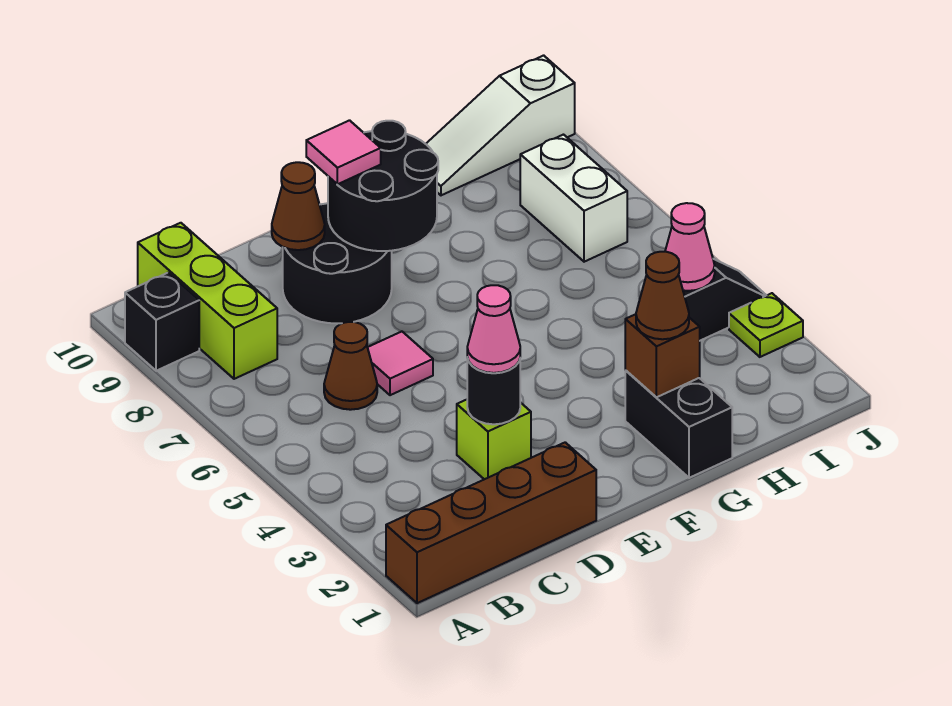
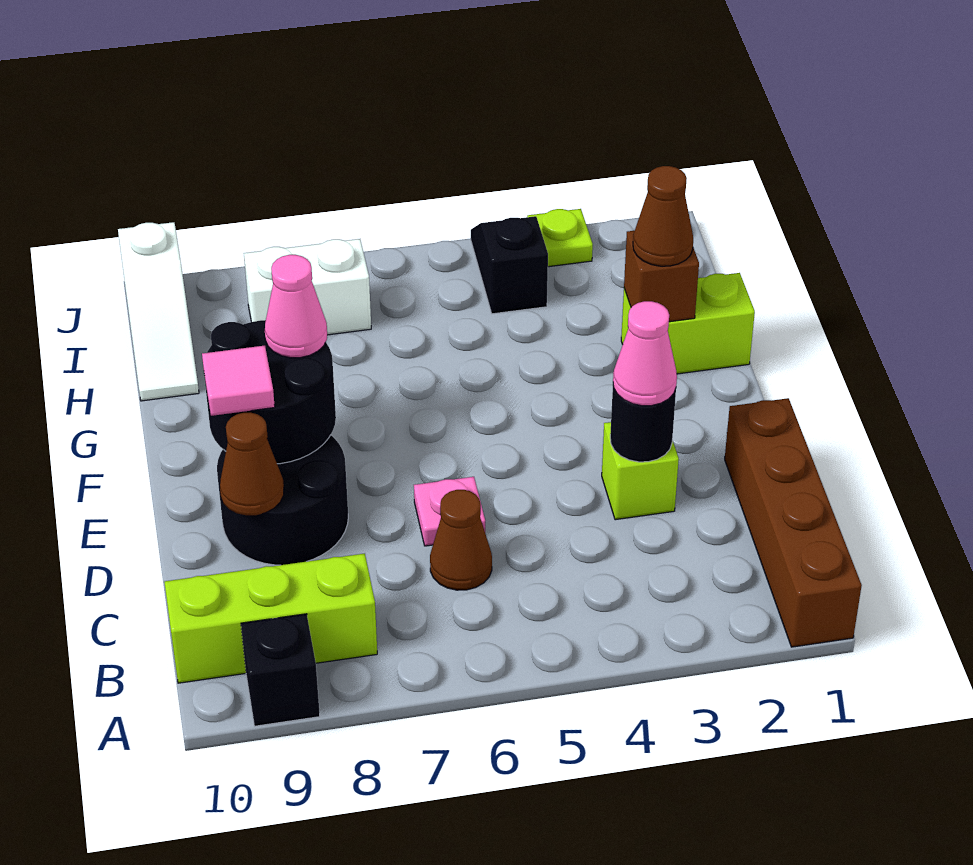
pink 1x1 tile [367,331,433,395] -> pink 1x1 plate [414,477,485,546]
black 1x2 brick [625,371,732,478] -> lime 1x2 brick [621,273,755,374]
pink 1x1 cone [665,203,715,291] -> pink 1x1 cone moved to [265,255,327,358]

